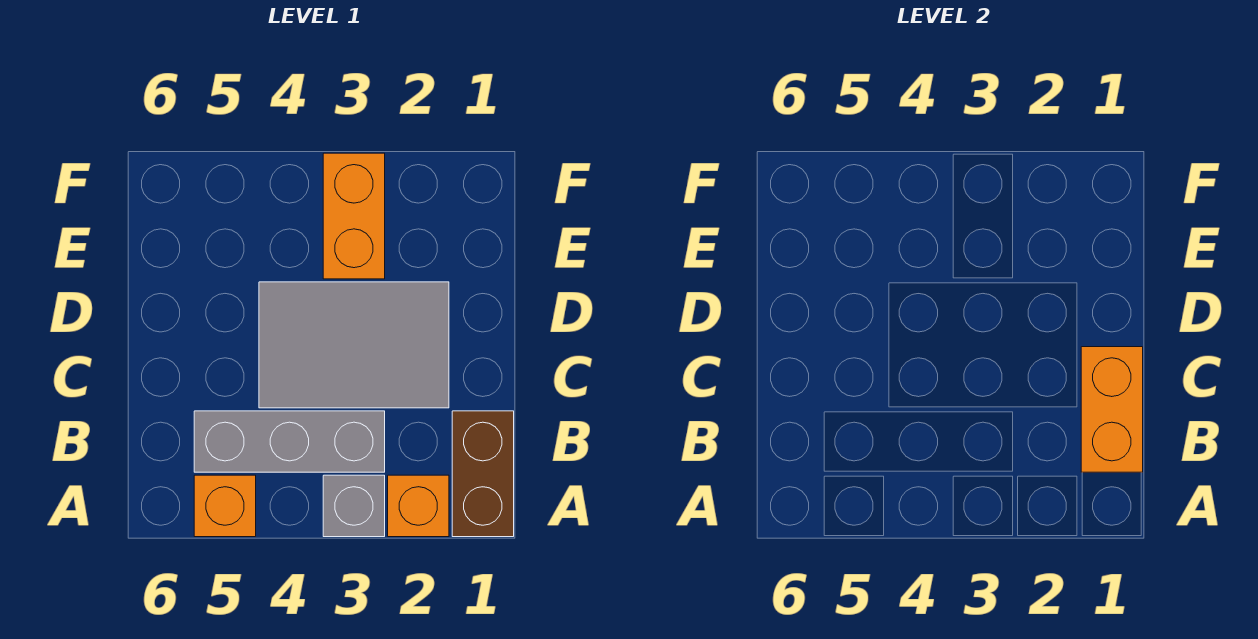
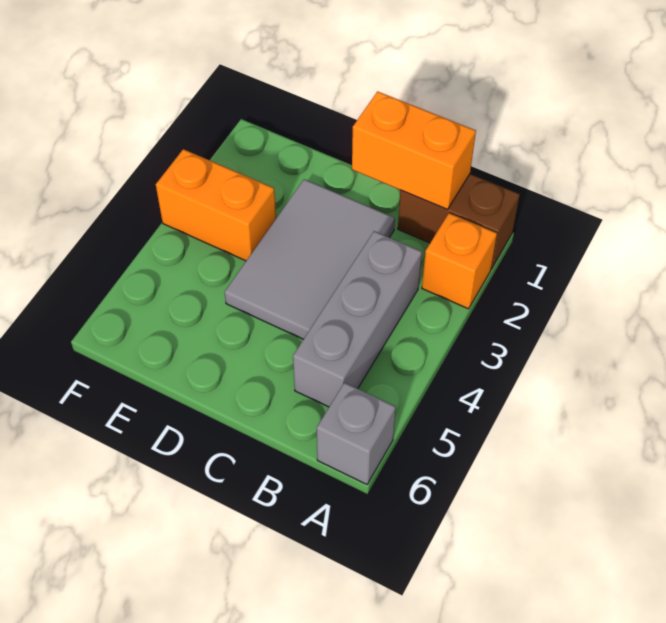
grey 1x1 brick [323,475,385,537] -> grey 1x1 brick moved to [317,383,396,484]
orange 1x1 brick [194,475,256,537] -> none

